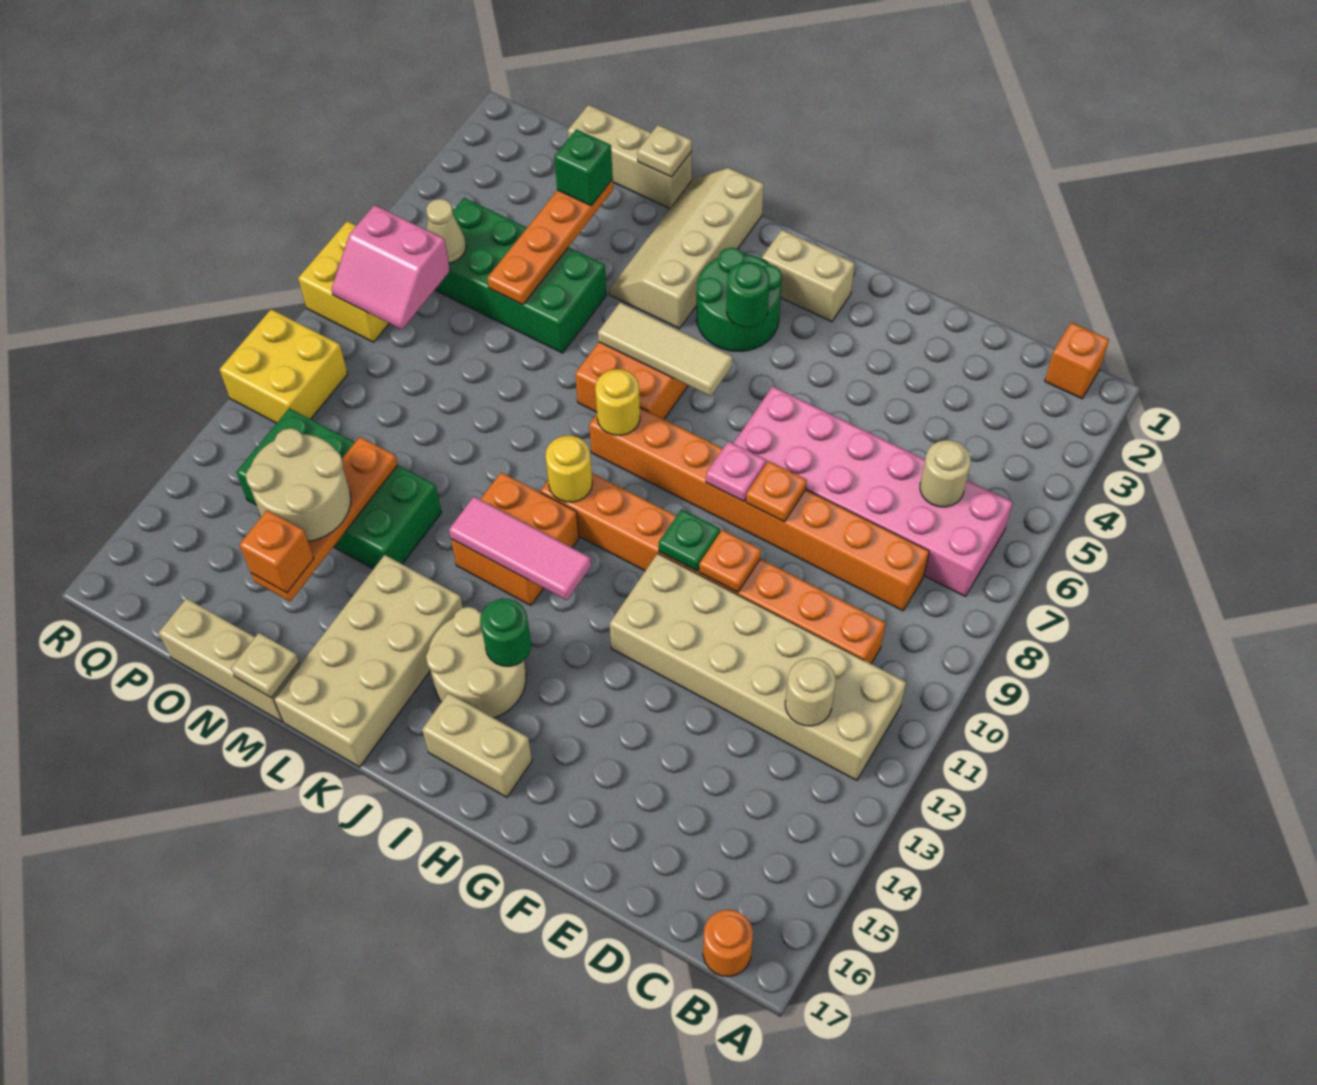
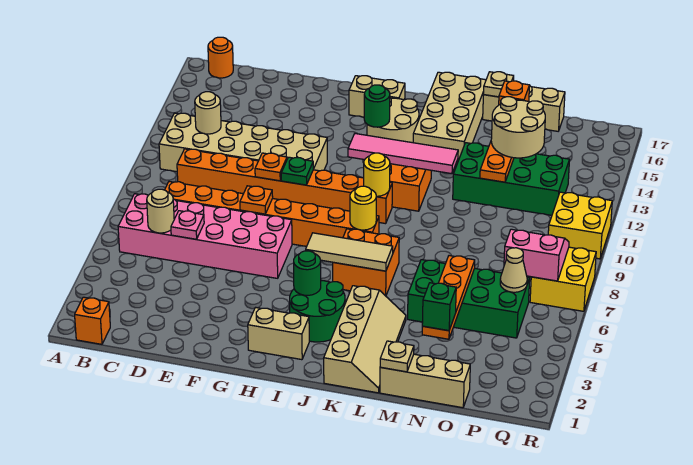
pink 1x1 plate [706,441,766,501] -> pink 1x1 plate moved to [171,211,204,239]
pink 1x3 tile [449,497,591,600] -> pink 1x4 tile [348,134,458,174]

